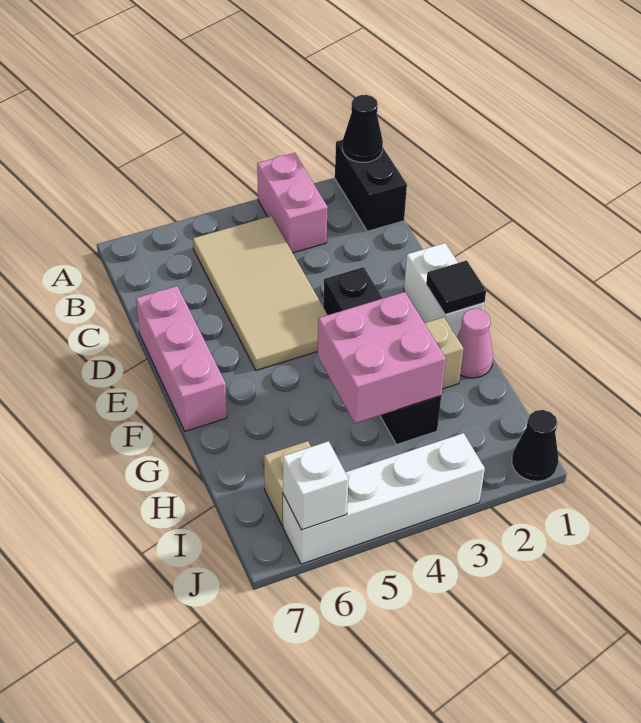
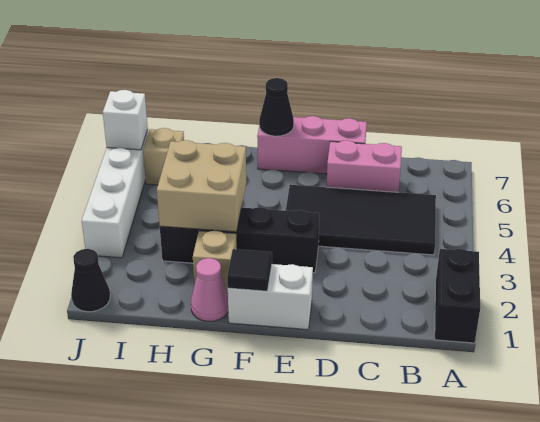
black 1x2 brick [335,140,407,231] -> black 1x2 brick turned to [435,249,480,343]
black 1x1 cone [342,95,383,163] -> black 1x1 cone moved to [259,78,294,136]
pink 1x2 brick [257,153,328,253] -> pink 1x2 brick moved to [327,140,402,192]
tan 2x4 tile [193,216,327,370] -> black 2x4 tile [286,185,436,255]
pink 2x2 brick [318,292,446,423] -> tan 2x2 brick [157,140,246,232]

